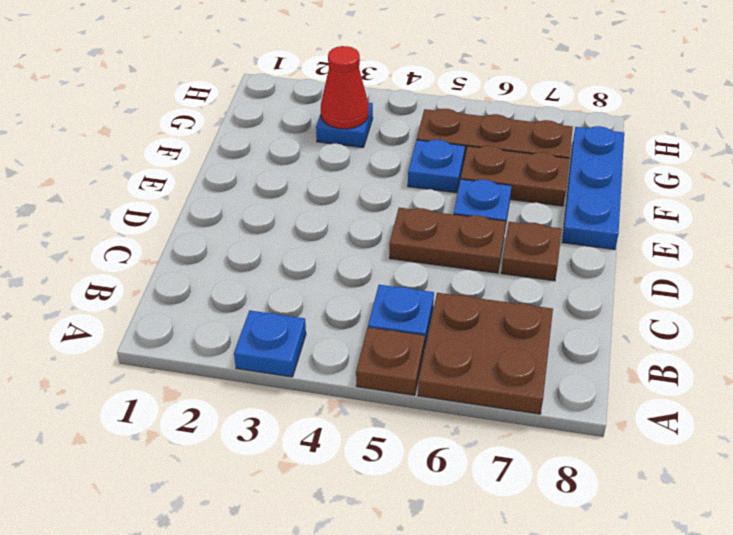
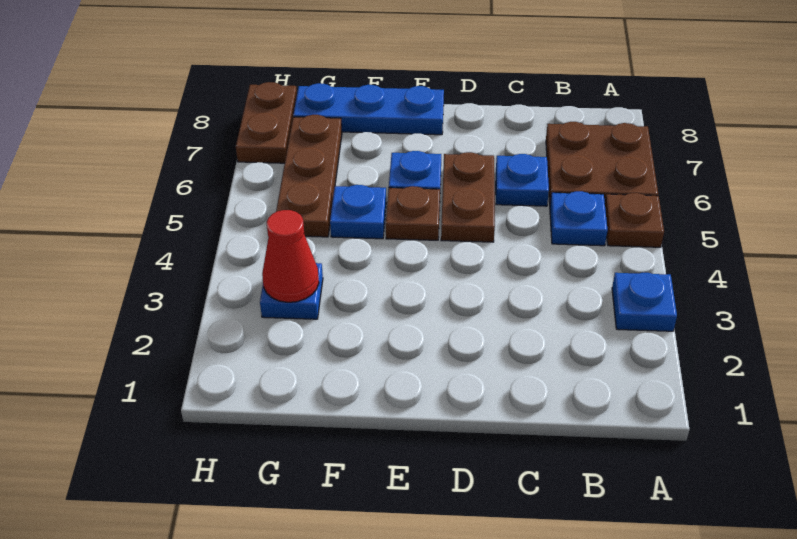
none -> blue 1x1 plate [496,154,549,206]
brown 1x1 plate [501,222,562,281] -> brown 1x1 plate moved to [386,186,440,240]
brown 1x2 plate [461,146,569,206] -> brown 1x2 plate moved to [236,82,297,163]

